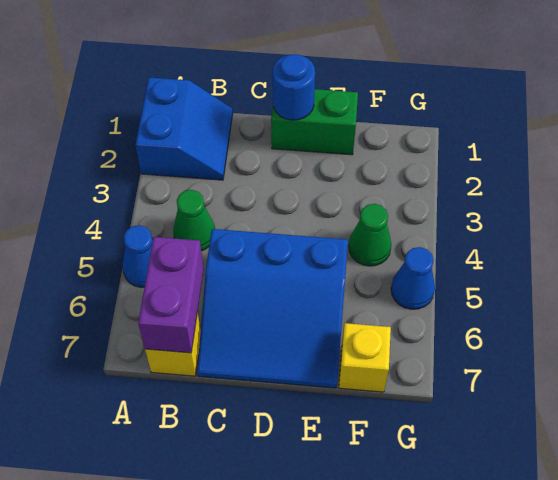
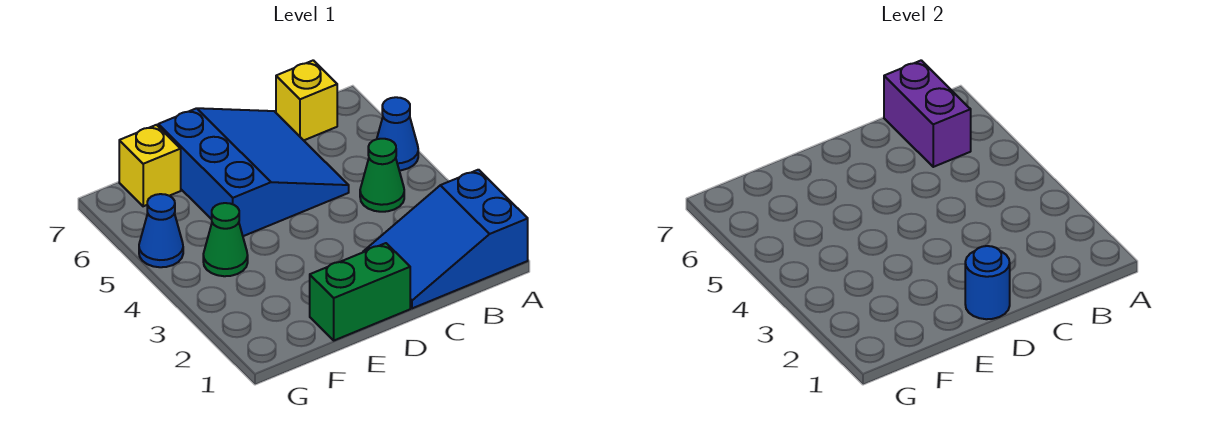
blue 2x2 slope [135,77,233,180] -> blue 2x3 slope [363,170,528,308]
blue 3x3 slope [197,229,348,388] -> blue 3x3 slope turned to [158,108,349,236]

